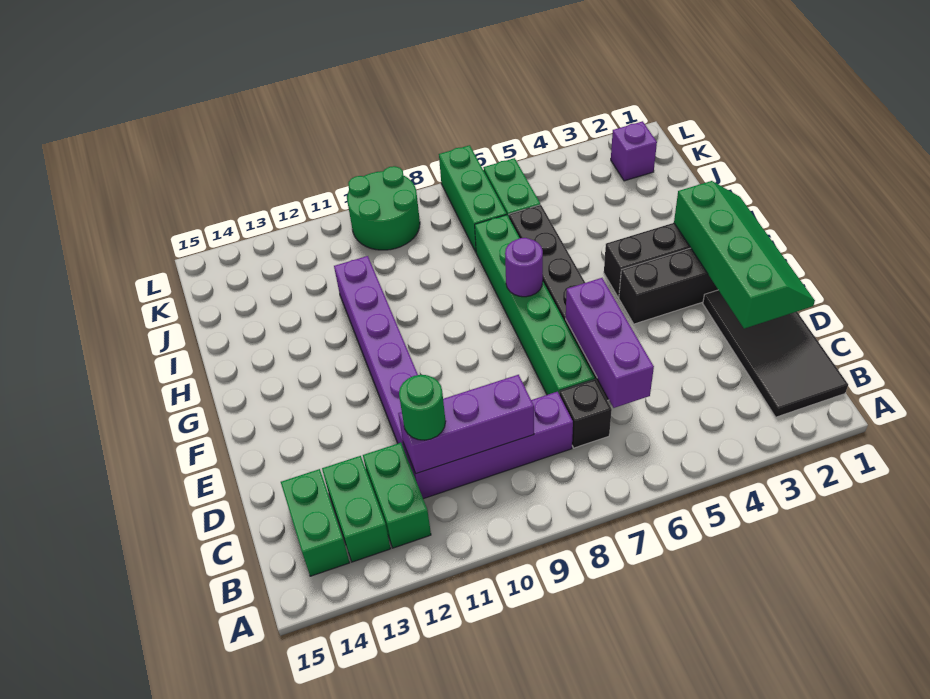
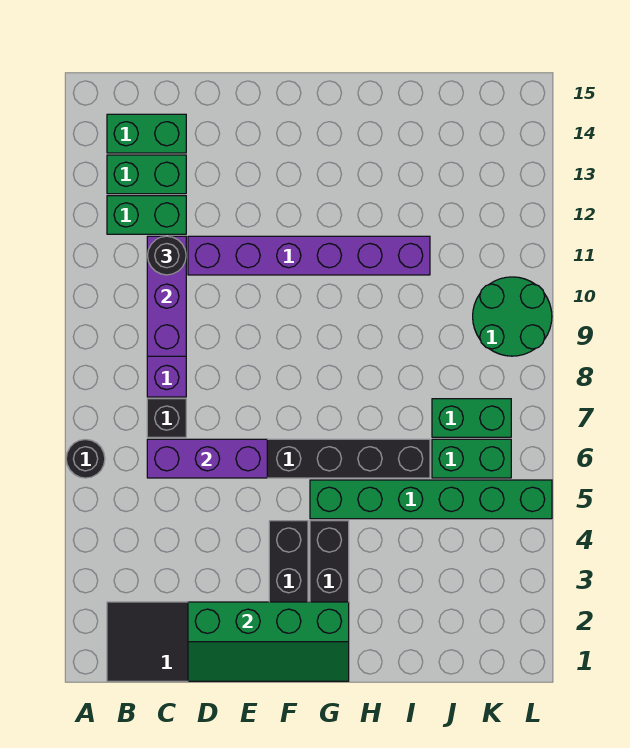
none -> black 1x1 round brick [66,439,105,478]
green 1x1 round brick [399,375,446,440] -> black 1x1 round brick [148,236,186,275]
green 1x6 brick [475,215,595,395] -> green 1x6 brick moved to [310,480,552,519]
purple 1x1 round brick [505,238,543,297] -> none
green 1x3 brick [439,145,507,252] -> green 1x2 brick [432,399,511,437]
purple 1x1 brick [611,121,657,181] -> none

